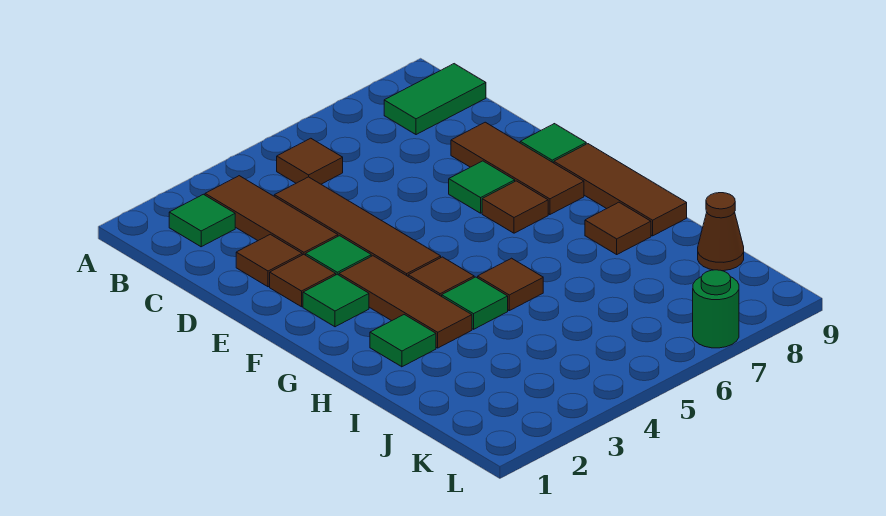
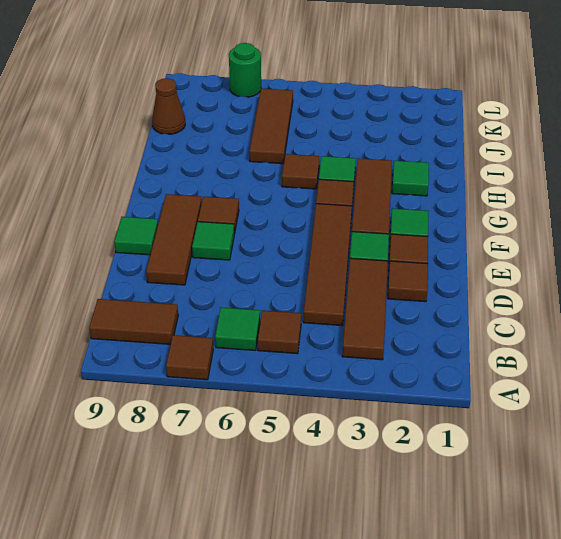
green 1x1 tile [169,194,235,247] -> green 1x1 tile moved to [215,308,260,350]
green 1x2 tile [384,64,486,135] -> brown 1x2 tile [89,299,178,344]
brown 1x3 tile [554,144,687,236] -> brown 1x3 tile moved to [249,89,293,164]
brown 1x1 tile [585,202,651,254] -> brown 1x1 tile moved to [166,335,213,380]

